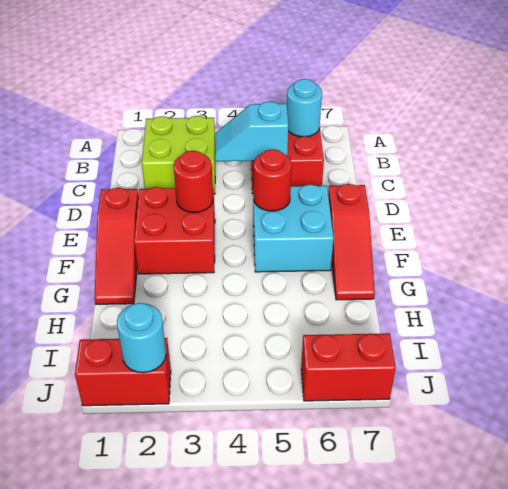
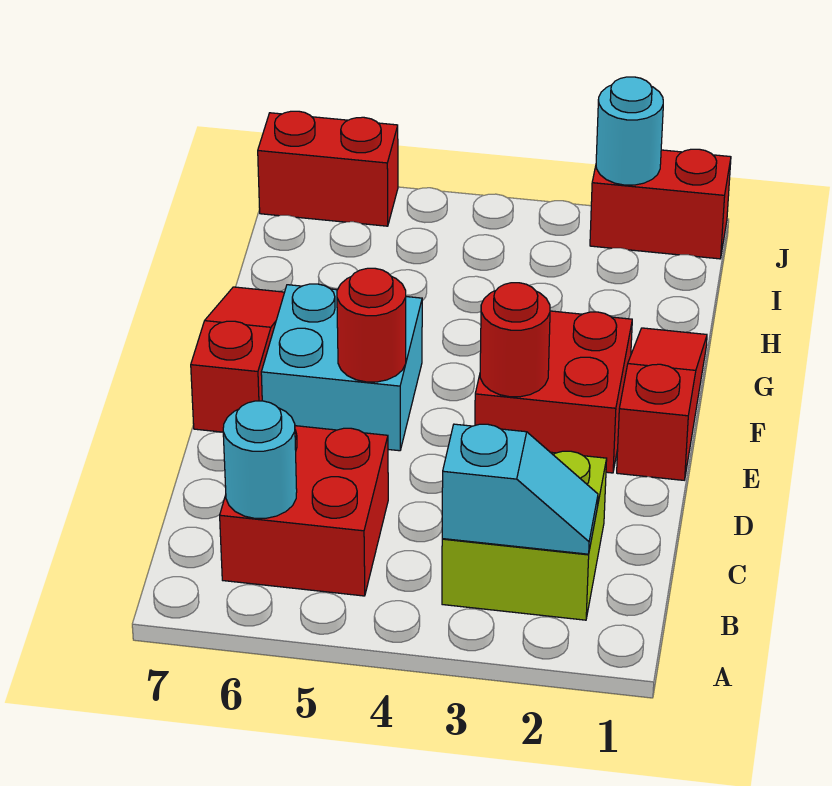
cyan 1x2 slope [215,101,288,161] -> cyan 1x2 slope moved to [442,424,598,554]

